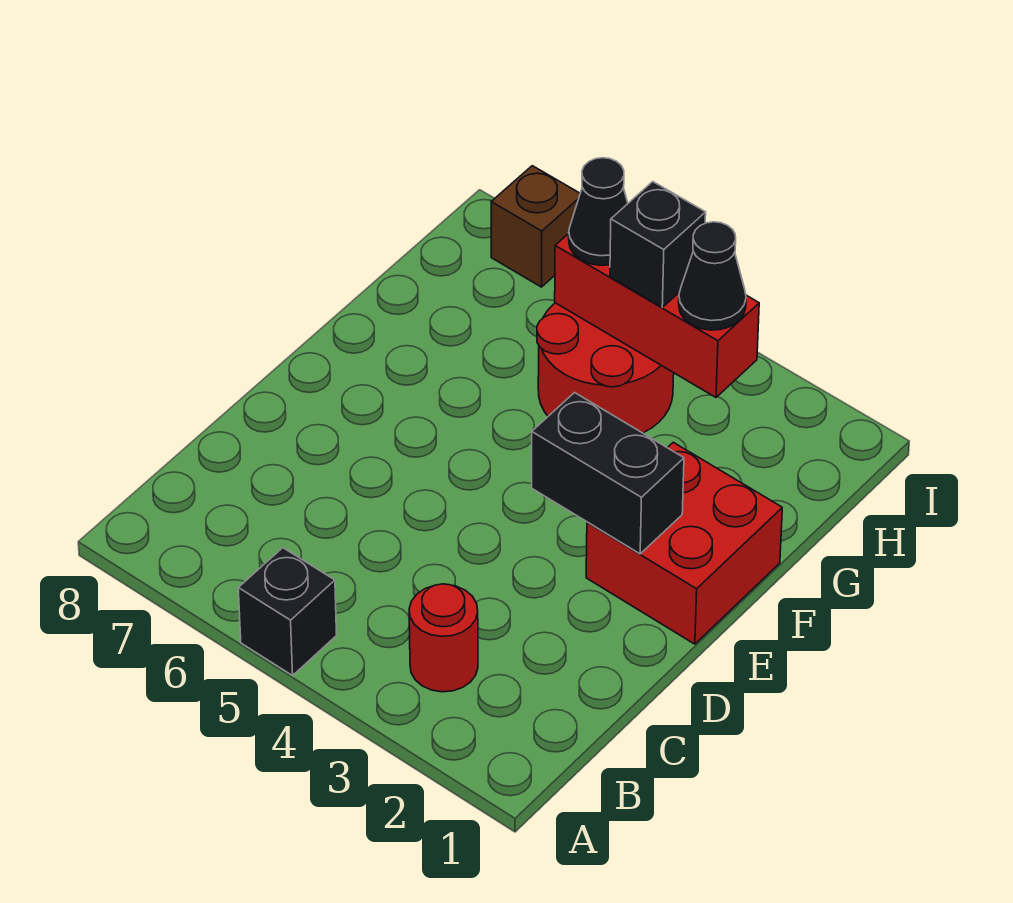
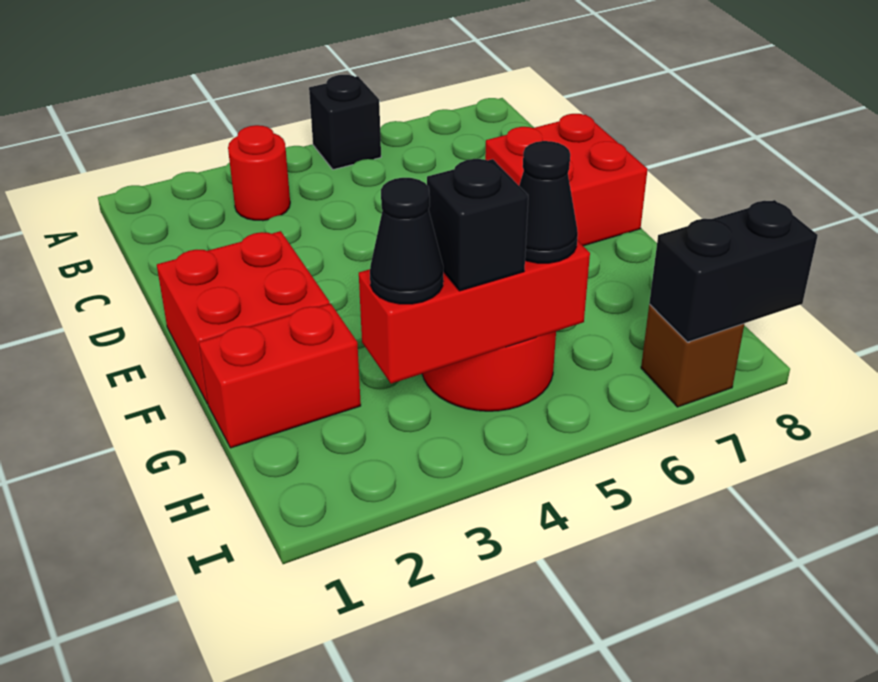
none -> red 2x2 brick [485,114,648,246]
black 1x2 brick [532,393,684,554] -> black 1x2 brick moved to [649,200,818,342]
none -> red 1x2 brick [199,304,361,448]

